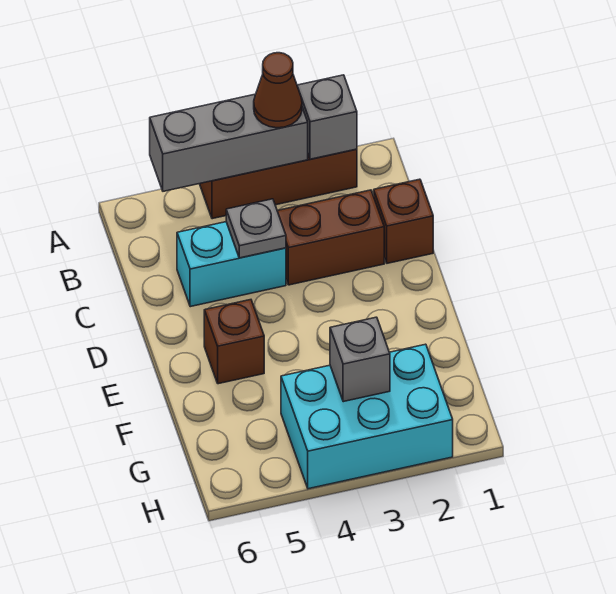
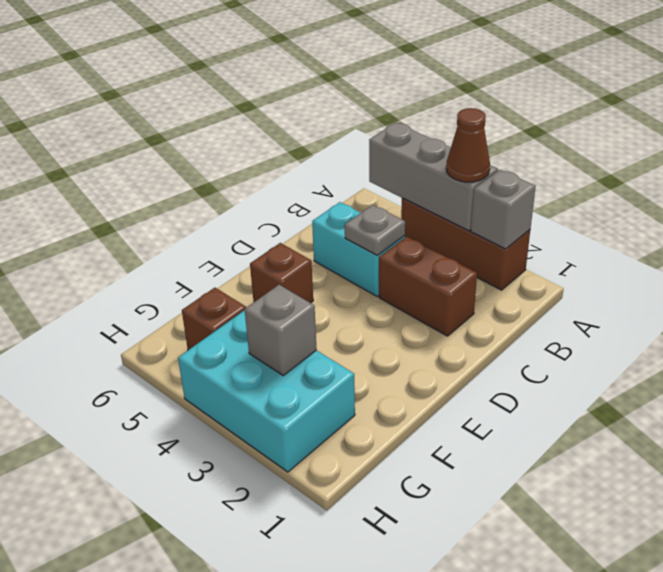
brown 1x1 brick [374,179,433,263] -> brown 1x1 brick moved to [182,288,246,350]

